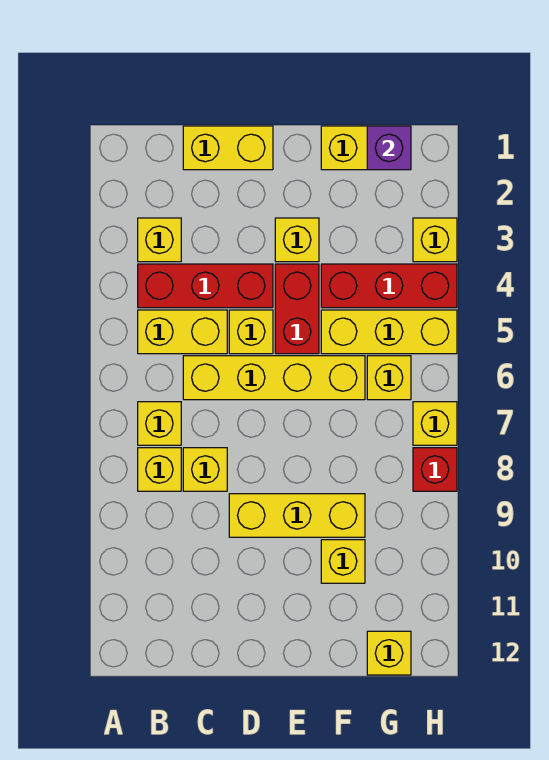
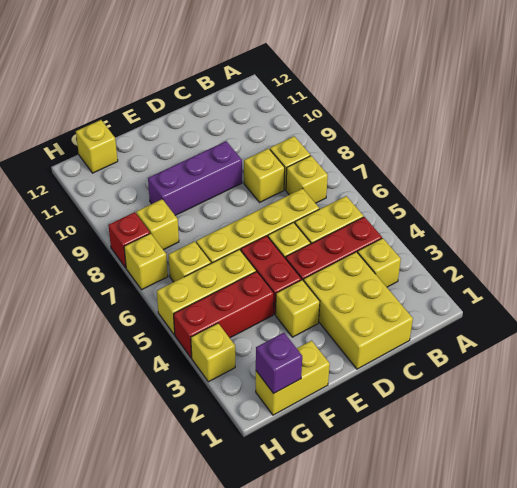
yellow 1x2 brick [183,126,273,170] -> yellow 2x3 brick [304,252,413,369]
yellow 1x3 brick [229,494,365,537] -> purple 1x3 brick [148,141,242,215]
yellow 1x1 brick [321,540,365,583] -> yellow 1x1 brick moved to [136,199,179,250]

